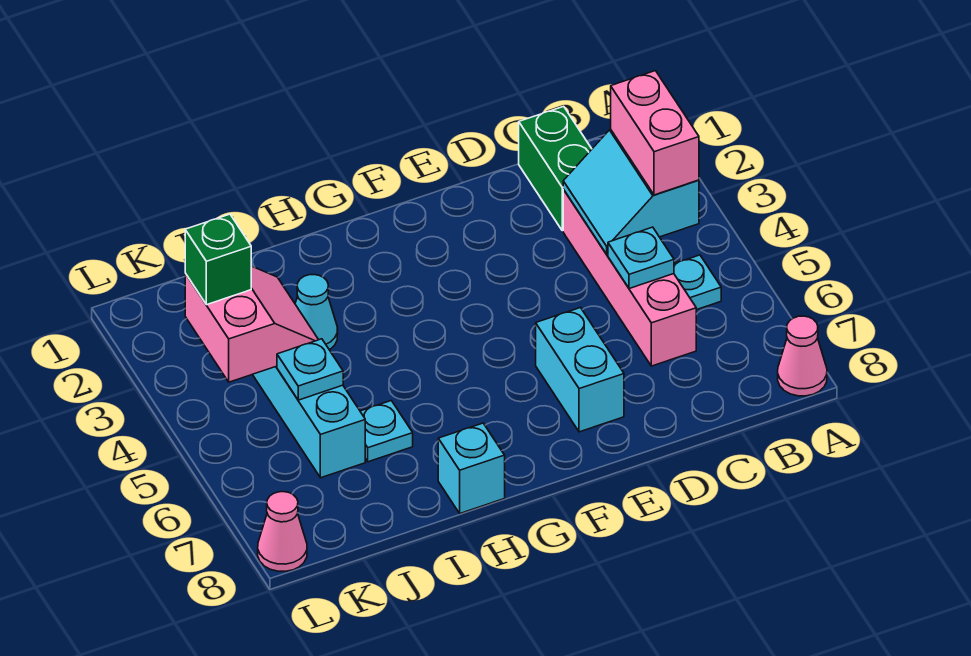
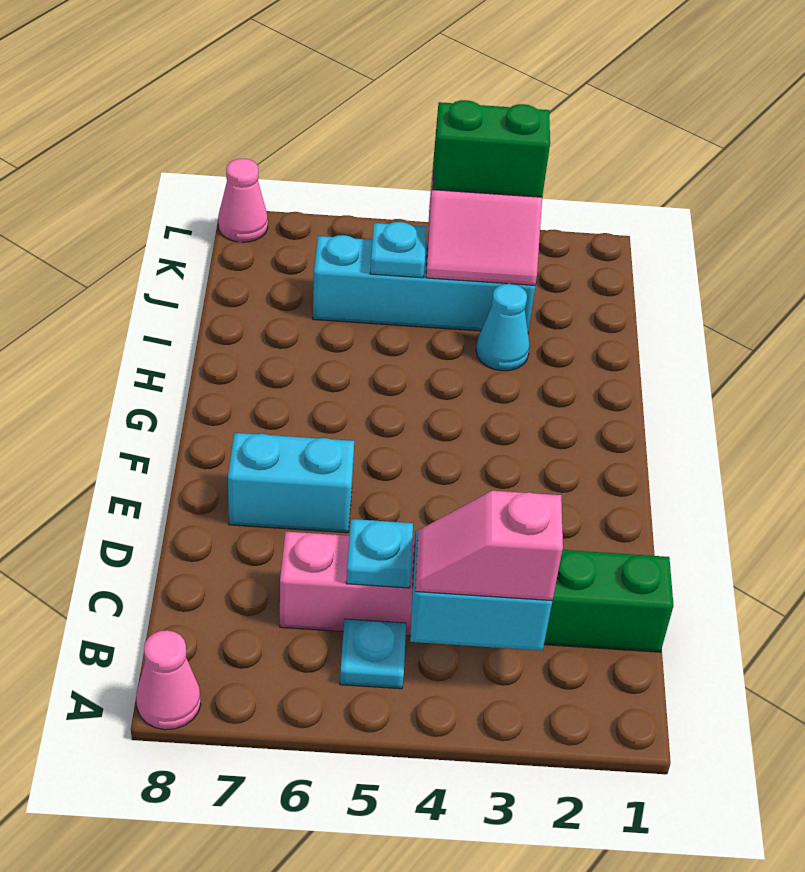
pink 1x2 brick [611,71,699,195] -> pink 1x2 slope [415,491,563,601]
cyan 1x1 brick [438,423,505,513] -> none
cyan 1x1 plate [360,401,413,462] -> none
green 1x1 brick [185,214,251,305] -> green 1x2 brick [432,100,550,197]

